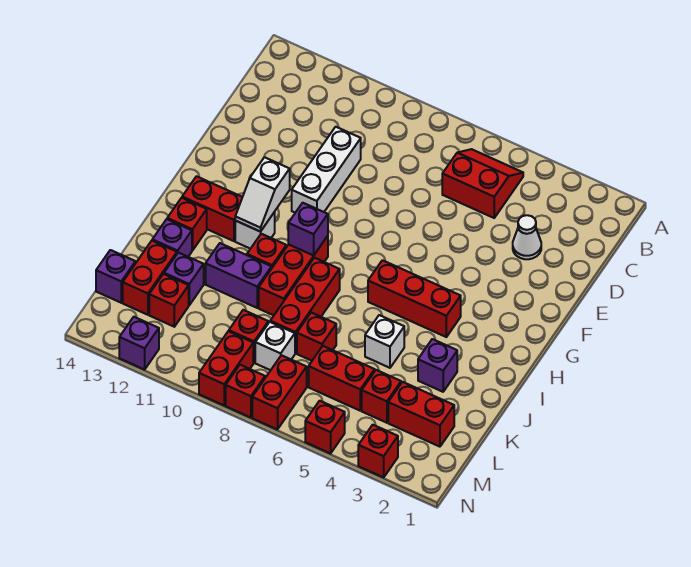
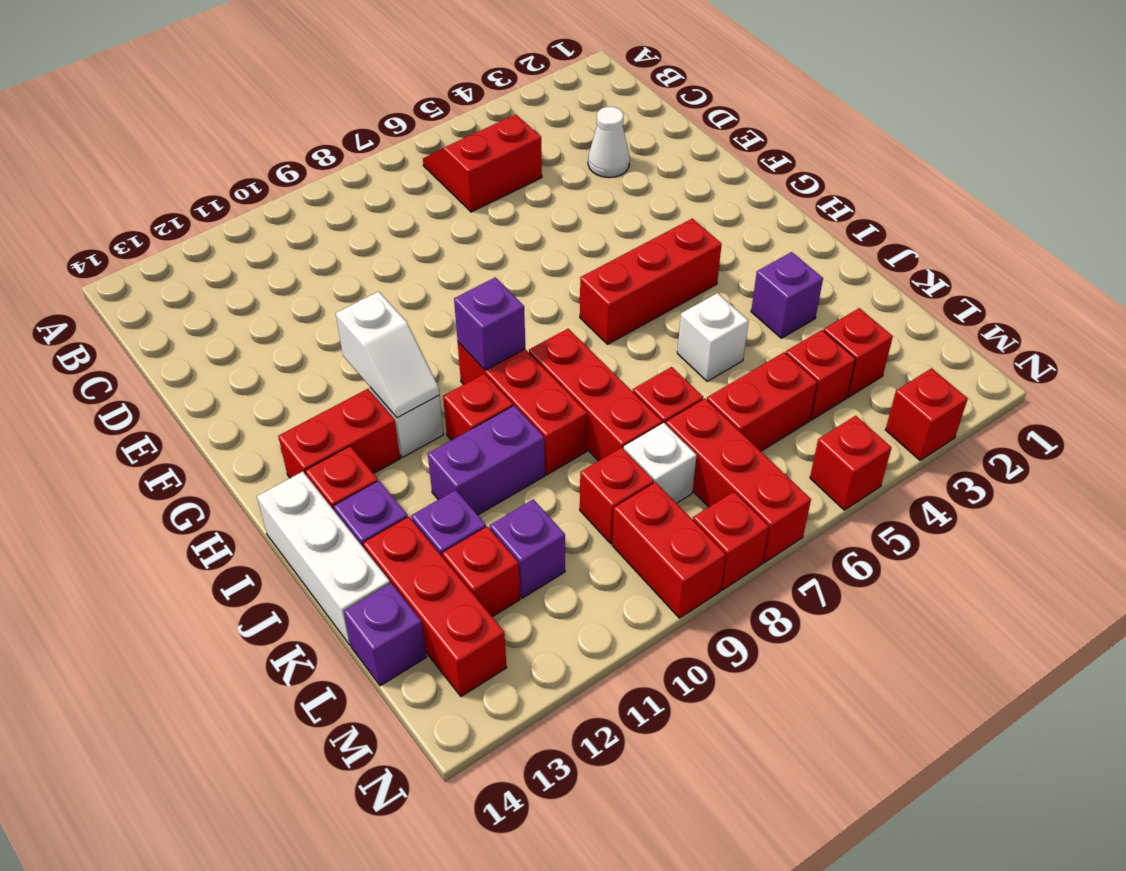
white 1x3 brick [292,127,361,213] -> white 1x3 brick moved to [257,472,390,645]
red 1x2 brick [123,241,177,315] -> red 1x3 brick [363,517,507,697]
red 1x2 brick [388,382,454,447] -> red 1x1 brick [824,308,893,397]
red 1x2 brick [252,355,307,430] -> red 1x3 brick [666,399,811,563]
purple 1x1 brick [119,317,159,370] -> purple 1x1 brick moved to [490,499,565,598]

